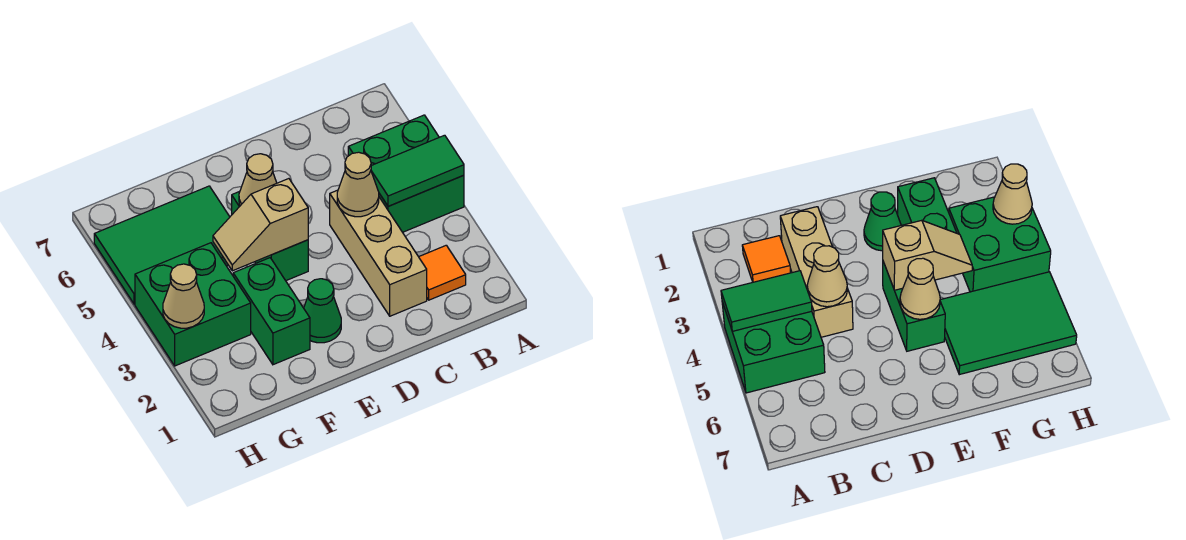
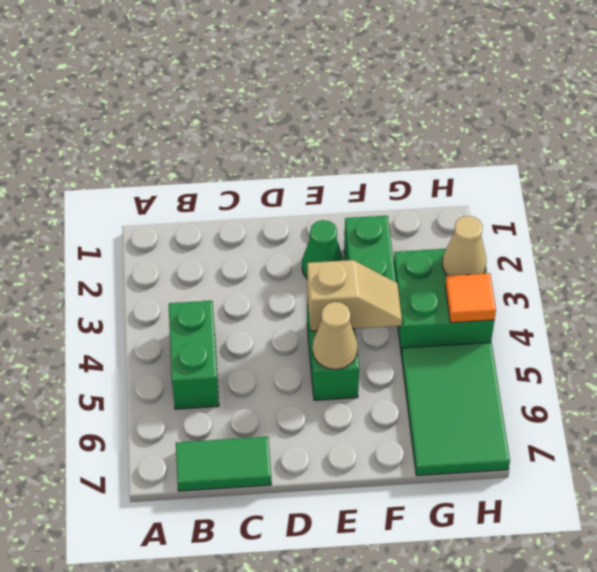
green 2x2 brick [348,115,464,232] -> green 1x2 brick [169,301,219,409]
green 1x2 tile [371,135,464,206] -> green 1x2 tile moved to [176,437,271,491]
orange 1x1 tile [419,245,466,300] -> orange 1x1 tile moved to [445,273,496,323]
tan 1x3 brick [330,190,427,316] -> none
tan 1x1 cone [337,152,379,217] -> none
green 2x3 tile [94,186,230,304] -> green 2x3 tile turned to [402,342,510,476]

